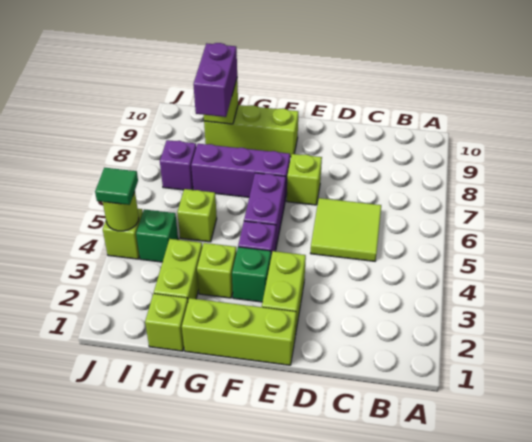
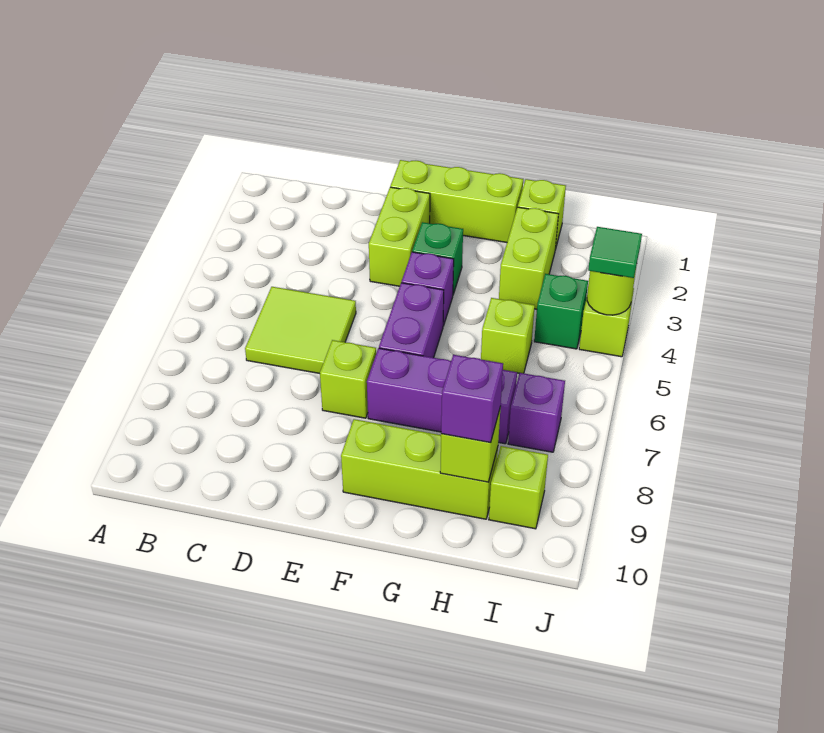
lime 1x1 brick [197,243,237,298] -> lime 1x1 brick moved to [489,446,548,529]
purple 1x2 brick [193,43,237,117] -> purple 1x1 brick [441,355,503,443]

